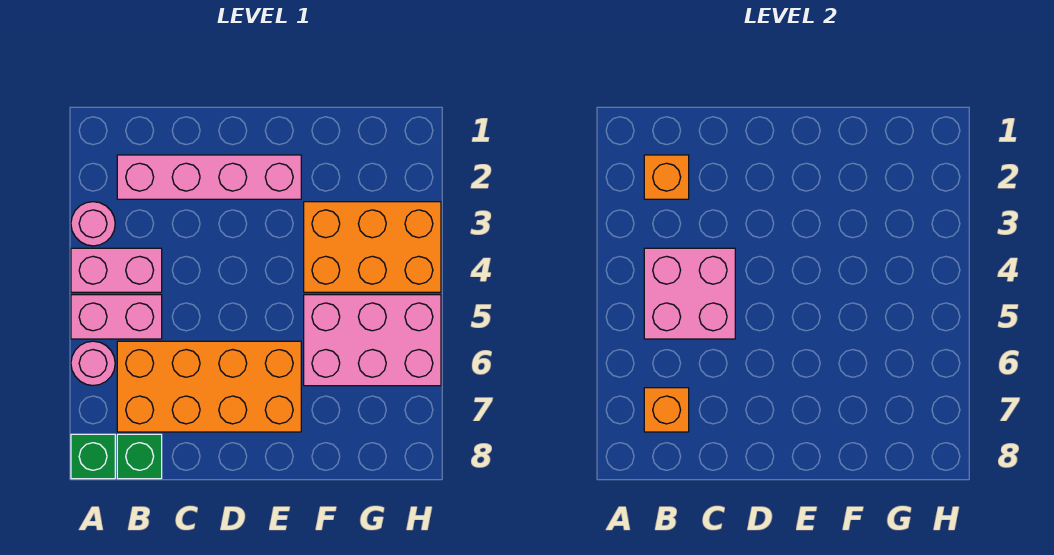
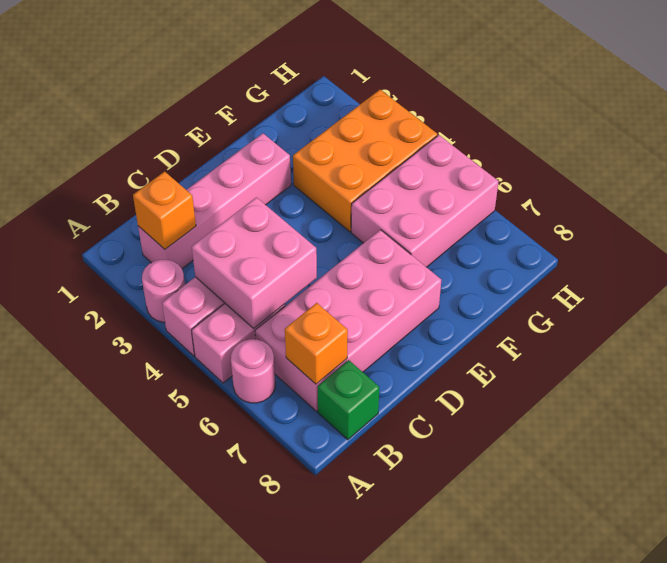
green 1x1 brick [71,434,115,479] -> none
orange 2x4 brick [117,341,301,432] -> pink 2x4 brick [255,230,441,411]

